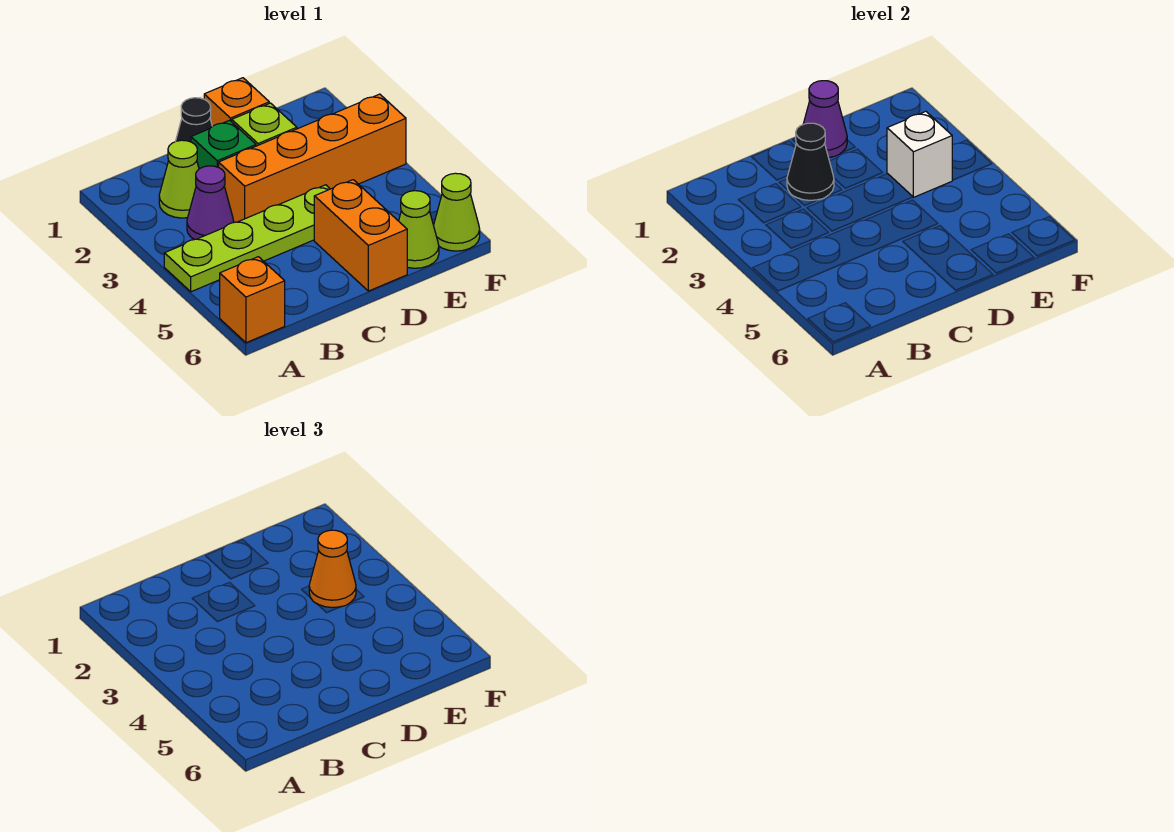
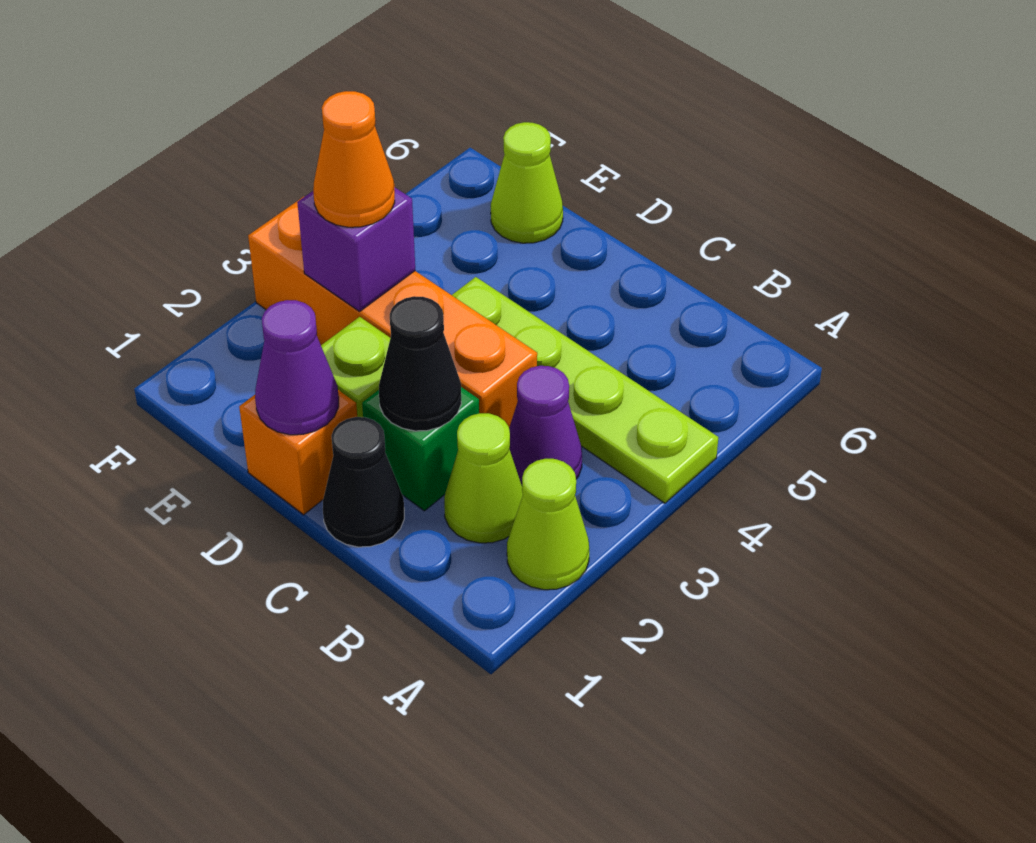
orange 1x1 brick [220,257,285,343] -> none
orange 1x2 brick [314,180,407,291] -> none
white 1x1 brick [887,111,952,197] -> purple 1x1 brick [297,187,415,311]
lime 1x1 cone [434,173,480,251] -> lime 1x1 cone moved to [507,459,589,590]

